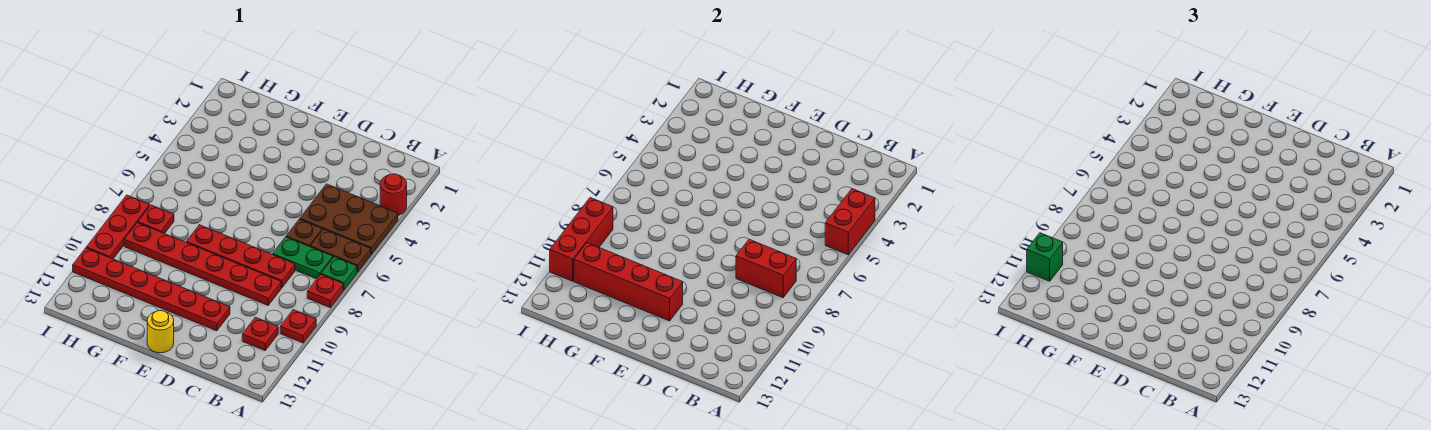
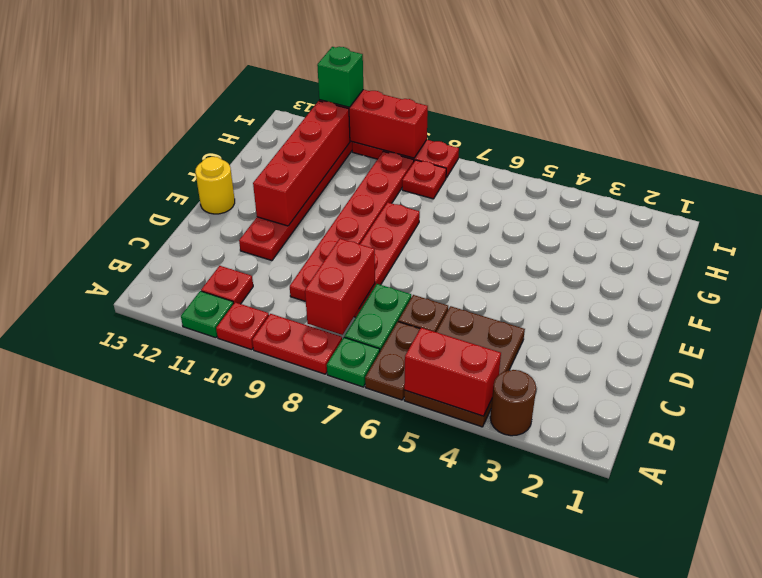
red 1x1 round brick [380,174,407,215] -> brown 1x1 round brick [490,370,536,436]
red 1x1 plate [307,274,343,307] -> red 1x2 plate [252,314,342,374]
none -> green 1x1 plate [181,291,233,338]

